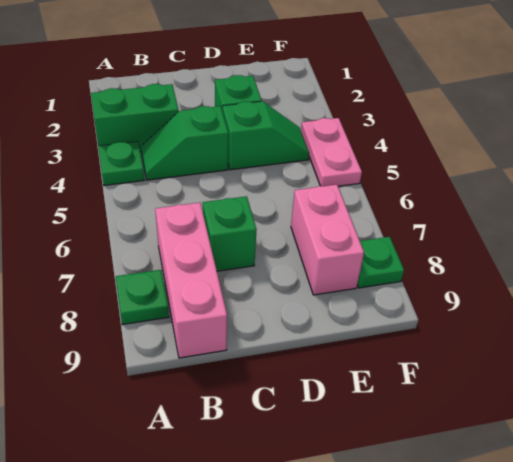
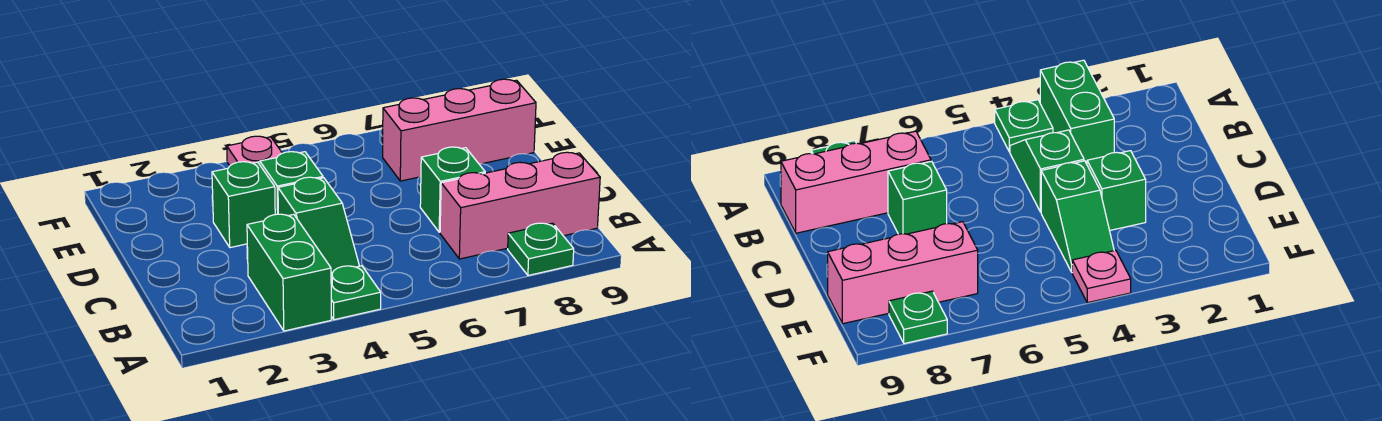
pink 1x2 brick [291,185,364,295] -> pink 1x3 brick [383,79,536,181]
pink 1x2 plate [301,118,362,186] -> pink 1x1 plate [227,136,282,166]

